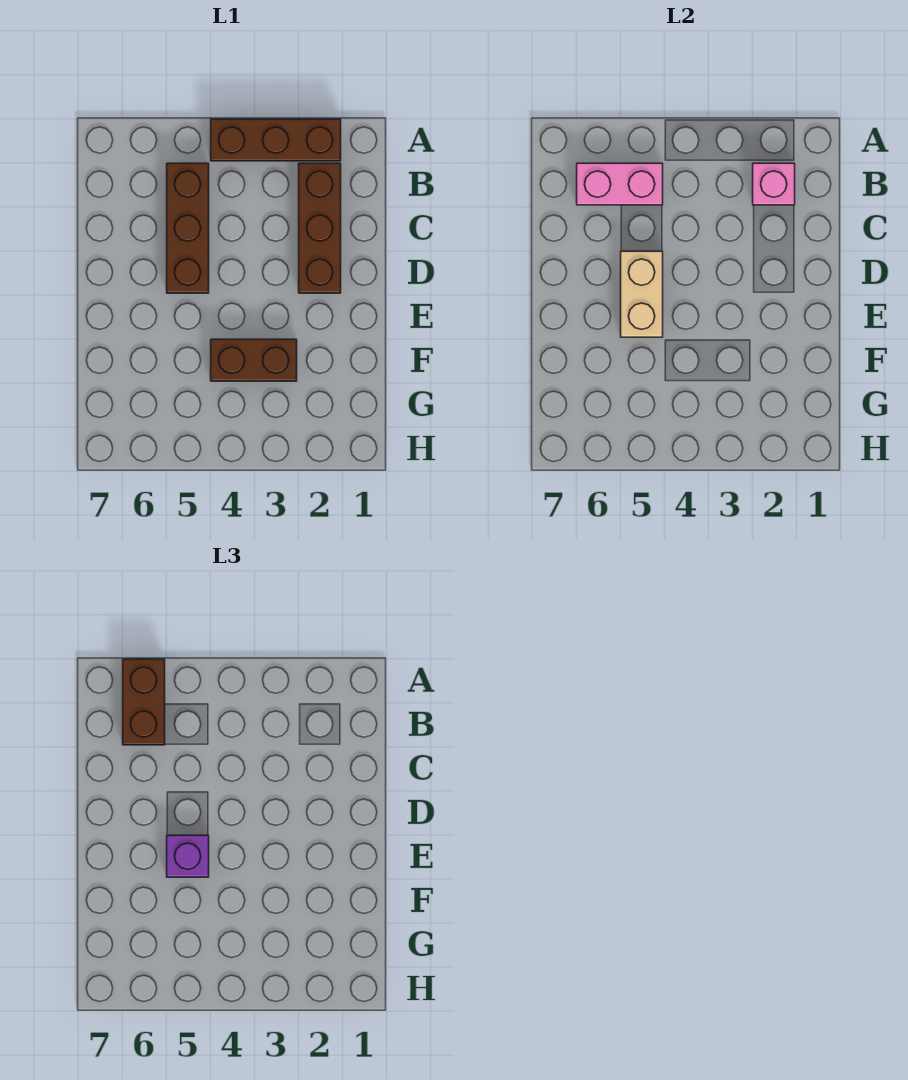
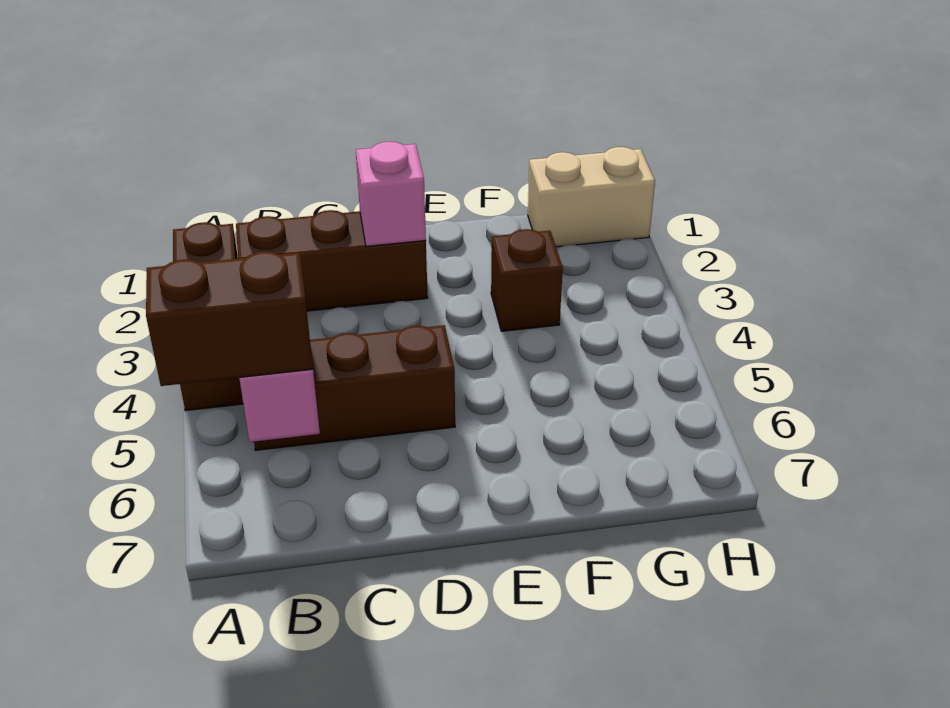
pink 1x1 brick [753,163,795,205] -> pink 1x1 brick moved to [356,142,426,246]
tan 1x2 brick [621,251,663,337] -> tan 1x2 brick moved to [528,147,655,247]
purple 1x1 brick [167,835,209,877] -> none
brown 1x2 brick [211,339,297,381] -> brown 1x1 brick [491,229,563,331]

